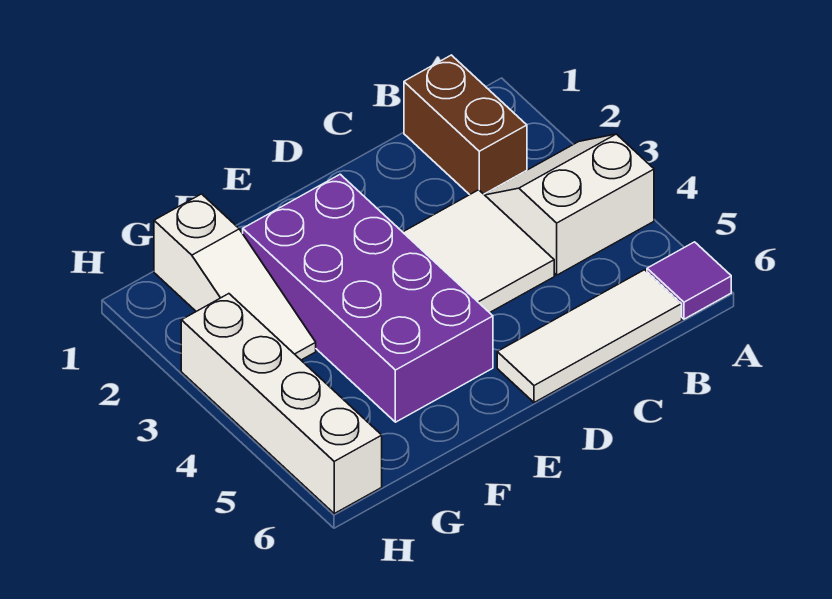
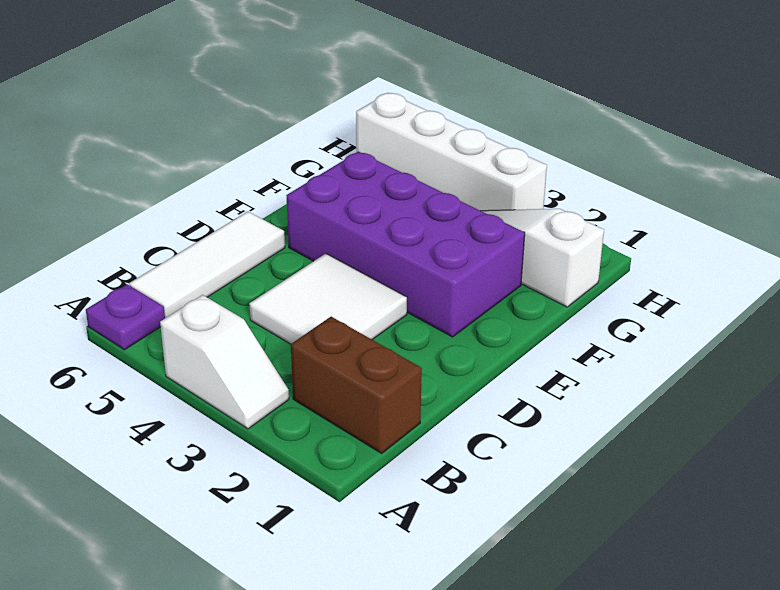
white 2x2 slope [484,134,654,275] -> white 1x2 slope [160,295,289,429]
purple 1x1 tile [647,242,731,319] -> purple 1x1 plate [86,284,165,350]

